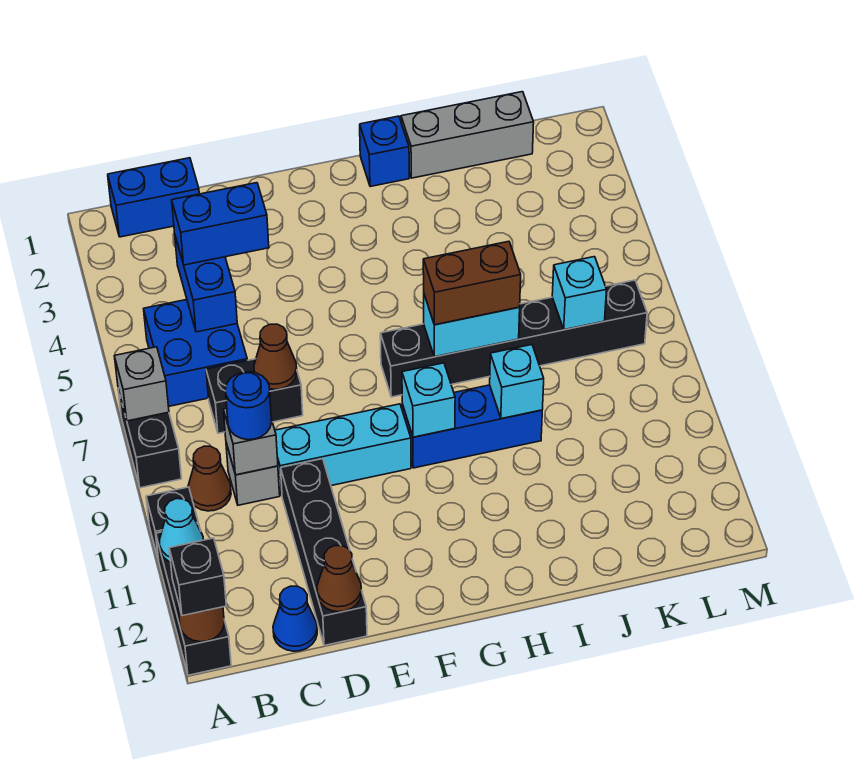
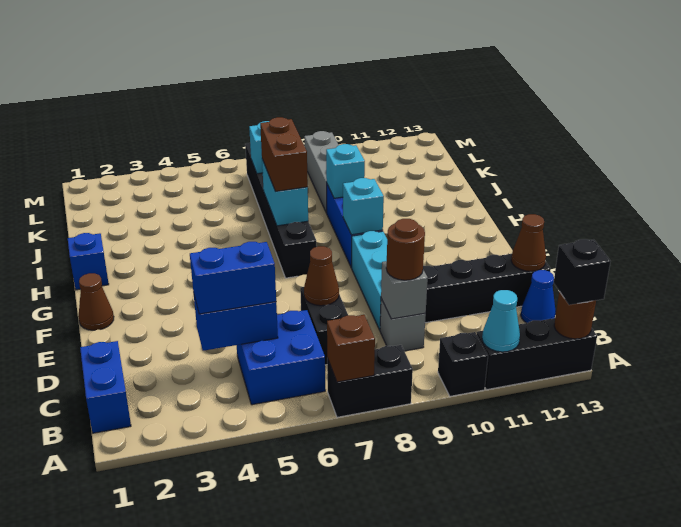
grey 1x1 brick [115,347,169,421] -> brown 1x1 brick [327,315,375,382]
brown 1x1 cone [188,446,231,511] -> brown 1x1 cone moved to [78,273,114,330]
blue 1x2 brick [172,183,269,265] -> blue 1x2 brick turned to [190,242,276,314]
blue 1x1 round brick [225,372,272,440] -> brown 1x1 round brick [386,219,425,280]
grey 1x3 brick [401,92,534,178] -> grey 1x3 brick moved to [304,131,339,213]

